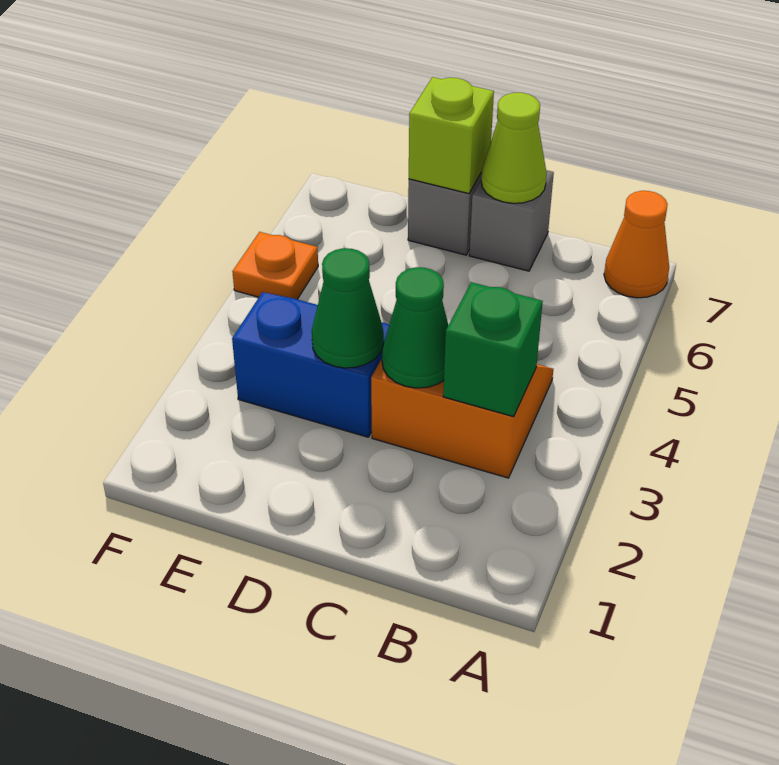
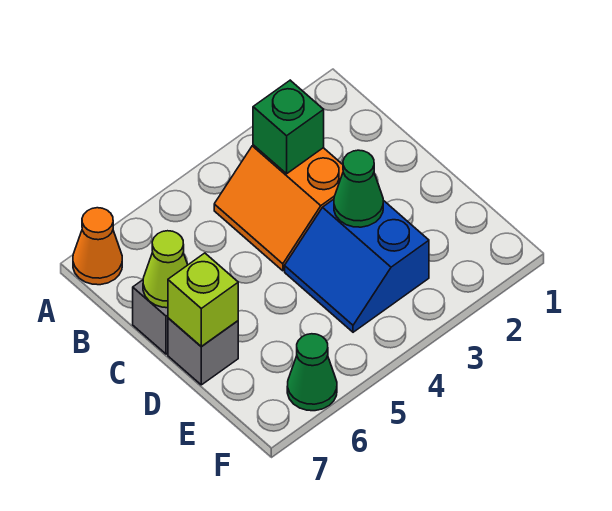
green 1x1 cone [382,267,448,388] -> green 1x1 cone moved to [287,334,337,411]
orange 1x1 plate [232,232,318,299] -> none

